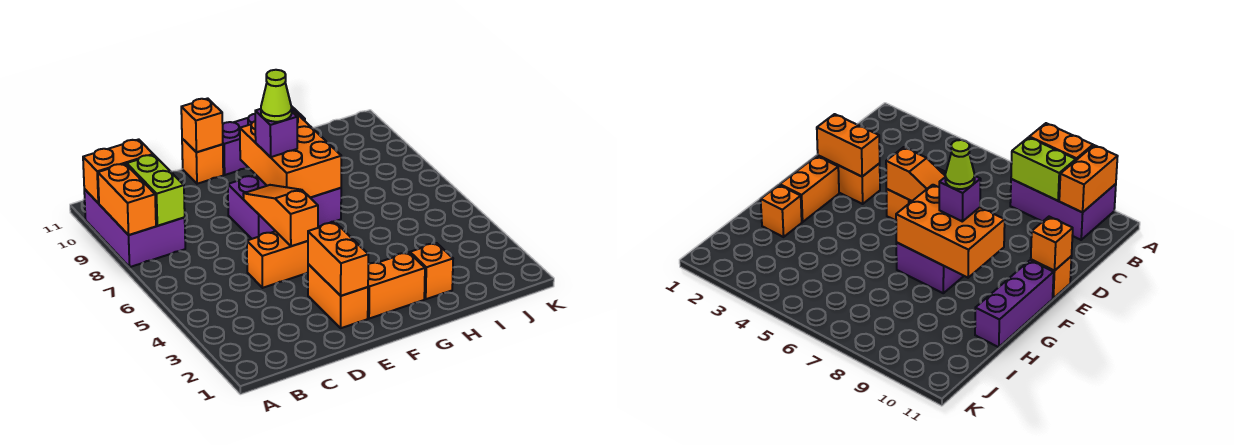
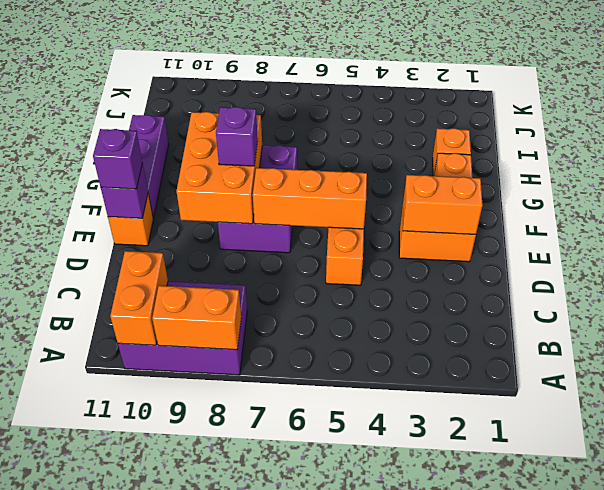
lime 1x2 brick [127,155,185,226] -> none
orange 1x3 slope [243,185,318,246] -> orange 1x3 brick [253,168,367,229]
orange 1x1 brick [181,98,223,152] -> purple 1x1 brick [101,163,148,218]
none -> purple 1x1 brick [93,129,143,189]
orange 2x3 brick [240,111,341,198] -> orange 2x3 brick turned to [176,112,262,224]
lime 1x1 cone [261,70,292,122] -> none

